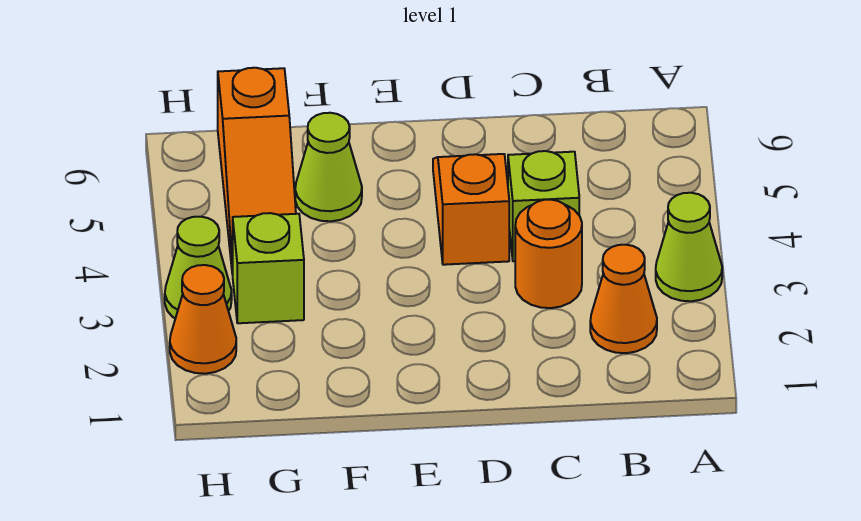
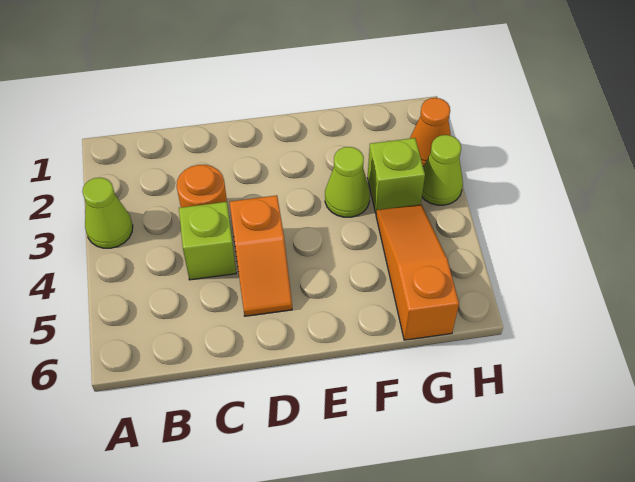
orange 1x1 cone [590,245,657,353] -> none
lime 1x1 cone [295,113,362,221] -> lime 1x1 cone moved to [325,147,370,217]

